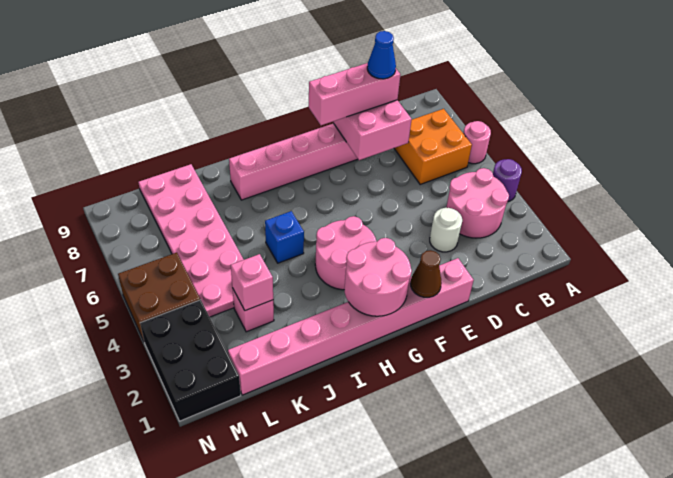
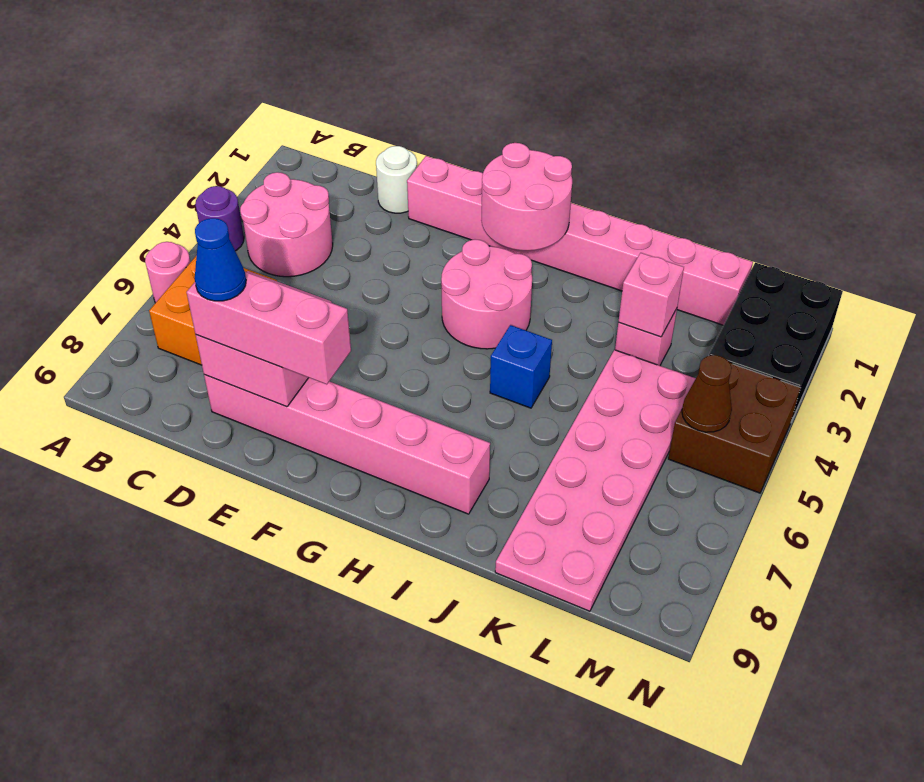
white 1x1 round brick [430,208,462,252] -> white 1x1 round brick moved to [376,146,417,213]
brown 1x1 cone [411,250,442,297] -> brown 1x1 cone moved to [682,355,732,432]

